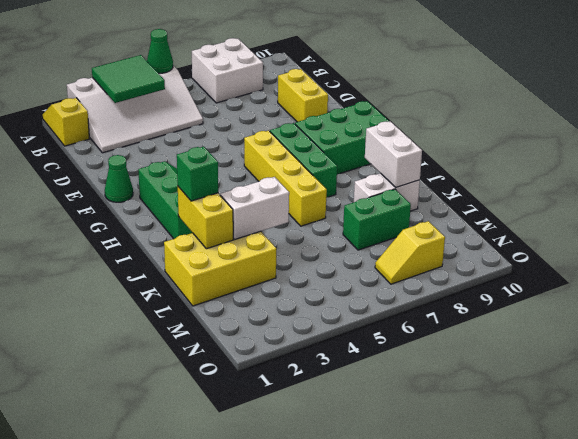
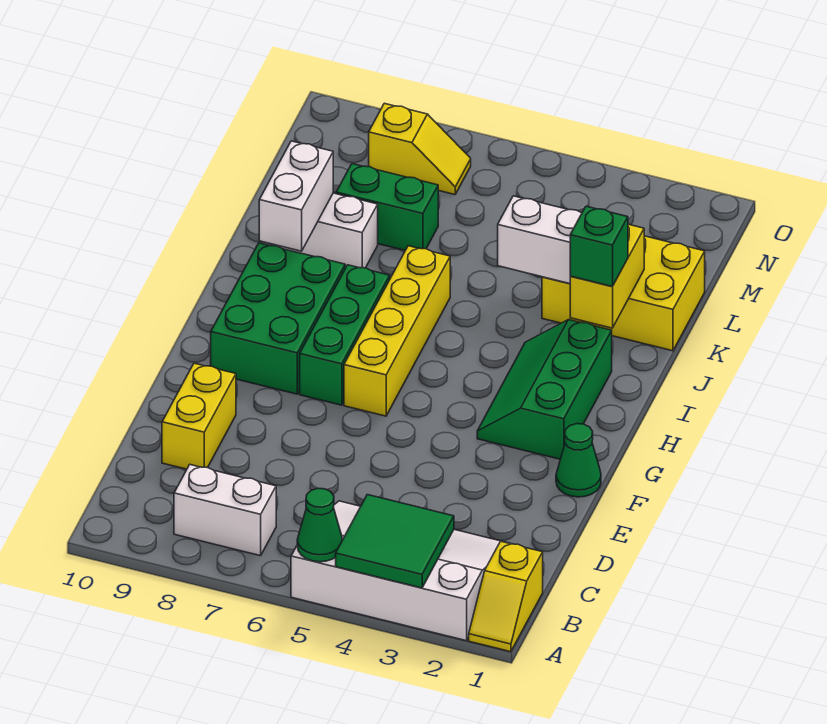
white 2x2 brick [192,38,263,103] -> white 1x2 brick [174,465,276,556]
green 2x3 brick [295,101,389,174] -> green 2x3 brick turned to [211,243,345,394]

